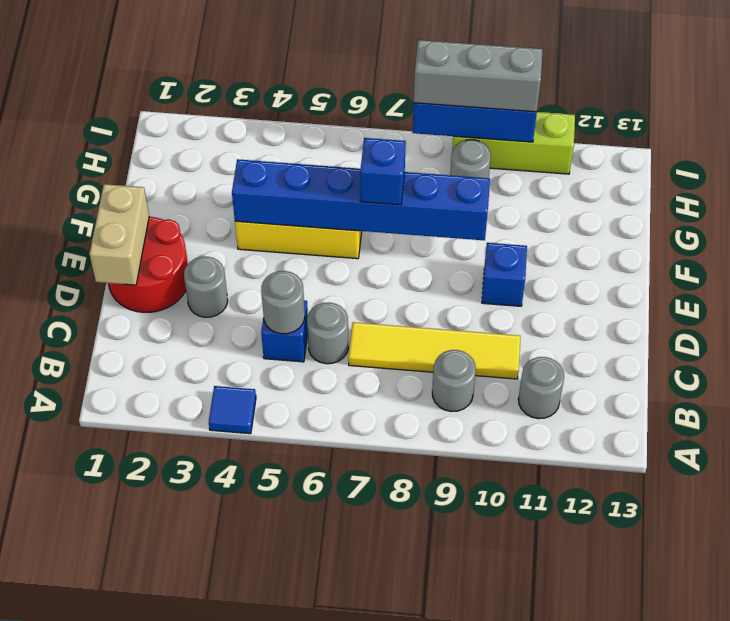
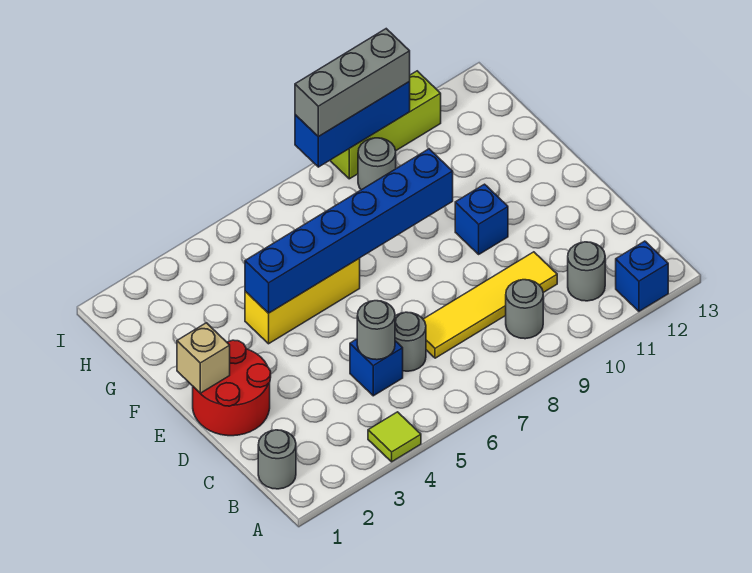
blue 1x1 tile [209,386,256,434] -> lime 1x1 tile [368,412,421,462]
tan 1x2 brick [89,184,149,285] -> tan 1x1 brick [177,323,230,393]
grey 1x1 round brick [184,257,228,317] -> grey 1x1 round brick moved to [258,430,296,489]
blue 1x1 brick [360,138,406,205] -> blue 1x1 brick moved to [616,241,668,311]

